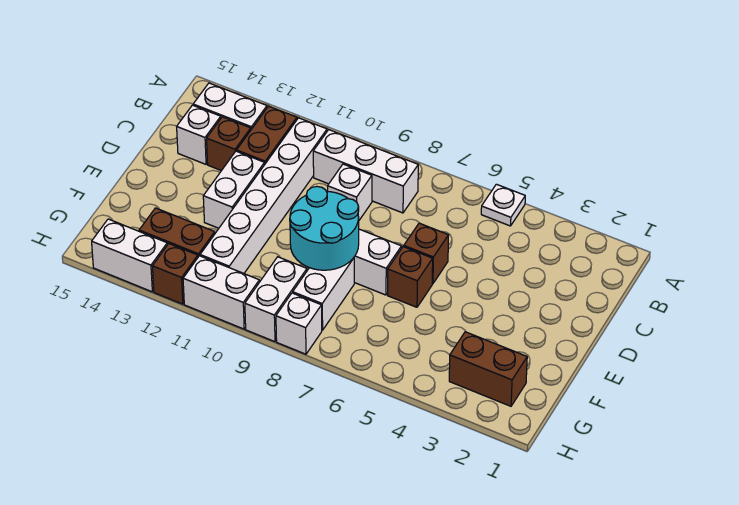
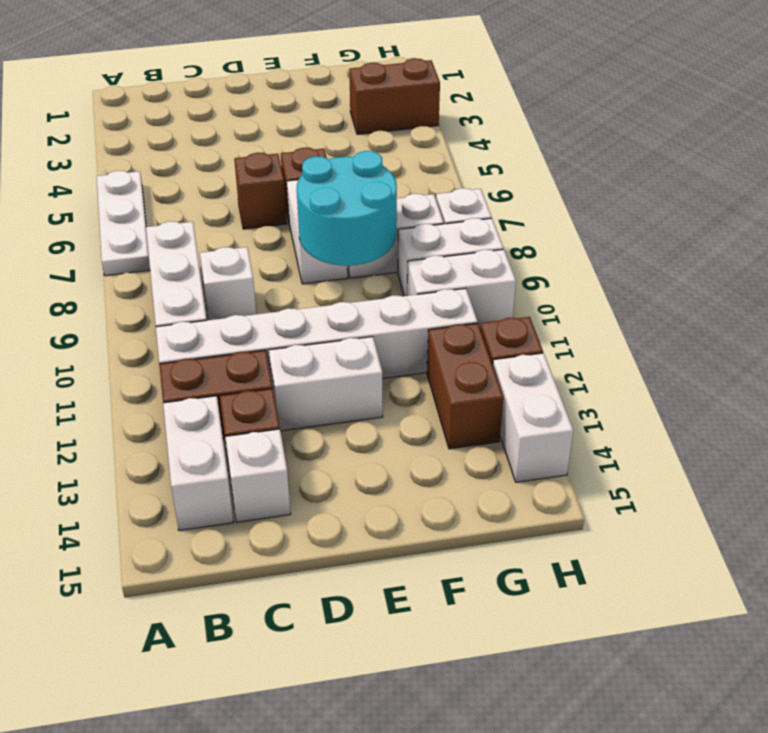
white 1x1 plate [481,184,525,226] -> white 1x3 plate [97,171,150,276]
brown 1x2 brick [449,332,527,406] -> brown 1x2 brick turned to [349,58,440,134]
white 1x2 brick [183,256,259,329] -> white 1x2 brick turned to [407,249,516,327]

